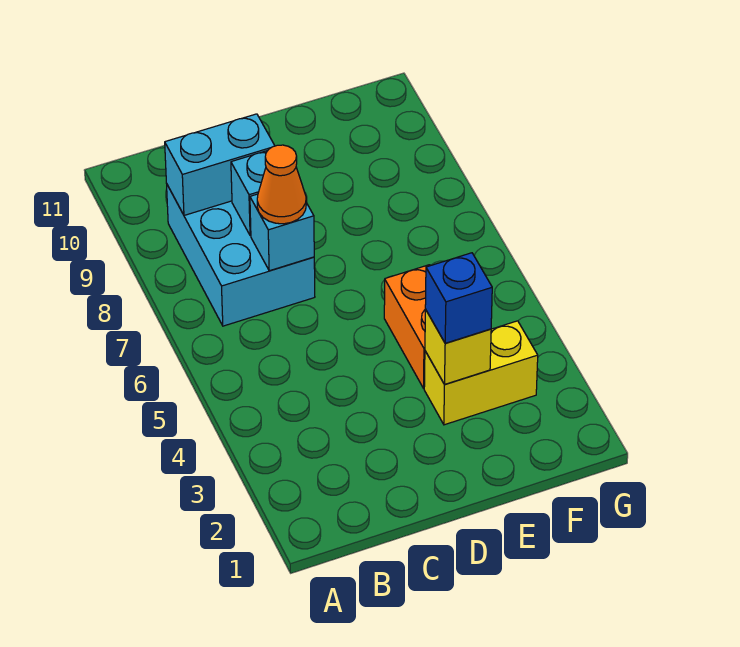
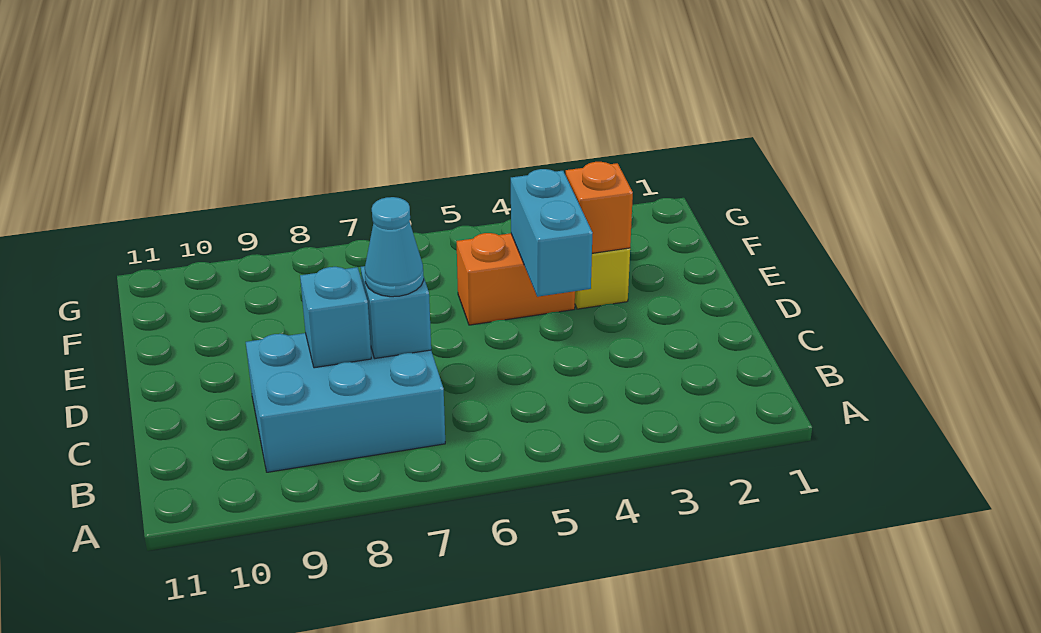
cyan 1x2 brick [165,114,275,215] -> cyan 1x2 brick moved to [511,169,593,297]
orange 1x1 cone [257,145,306,224] -> cyan 1x1 cone [365,197,424,297]
yellow 1x1 brick [425,309,491,384] -> orange 1x1 brick [566,162,633,253]
blue 1x1 brick [425,253,492,343] -> none

